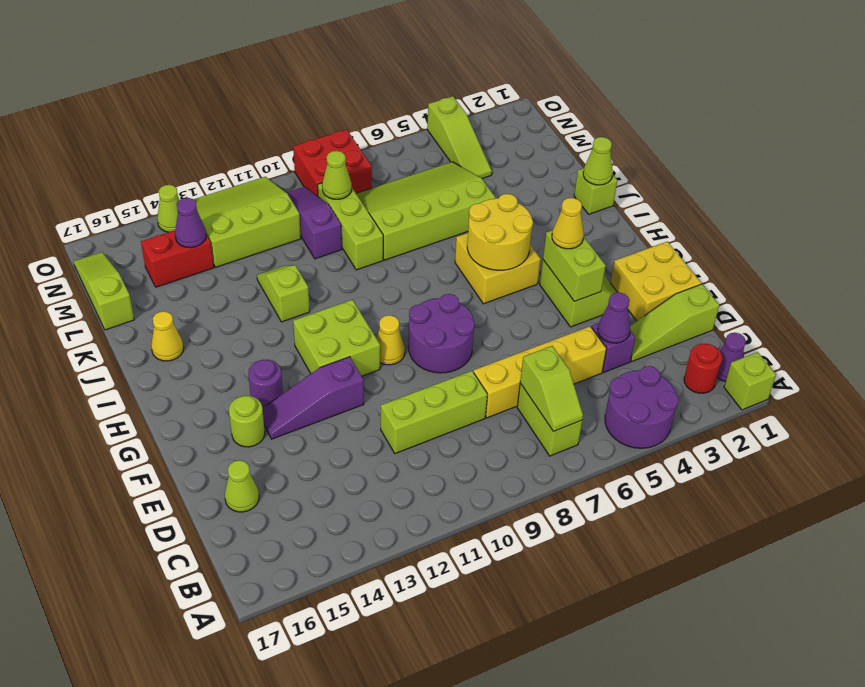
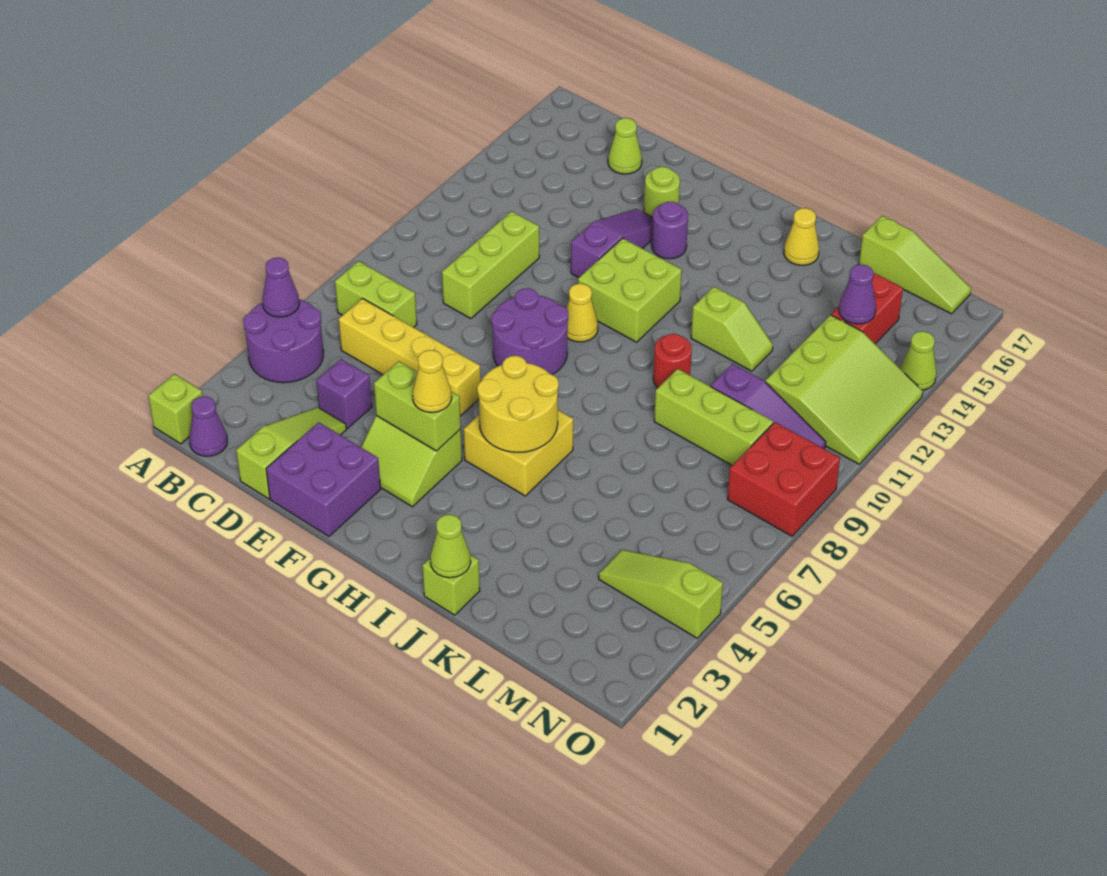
red 1x1 round brick [684,344,722,393] -> red 1x1 round brick moved to [653,334,692,388]
lime 1x2 slope [520,346,583,432] -> none
purple 1x1 cone [598,293,630,343] -> purple 1x1 cone moved to [262,258,299,317]
yellow 1x4 brick [473,326,607,418] -> yellow 1x4 brick turned to [339,298,481,416]
yellow 2x2 brick [611,241,701,321] -> purple 2x2 brick [266,422,381,536]
lime 3x4 slope [356,162,495,260] -> none
lime 1x1 cone [322,151,352,199] -> none

